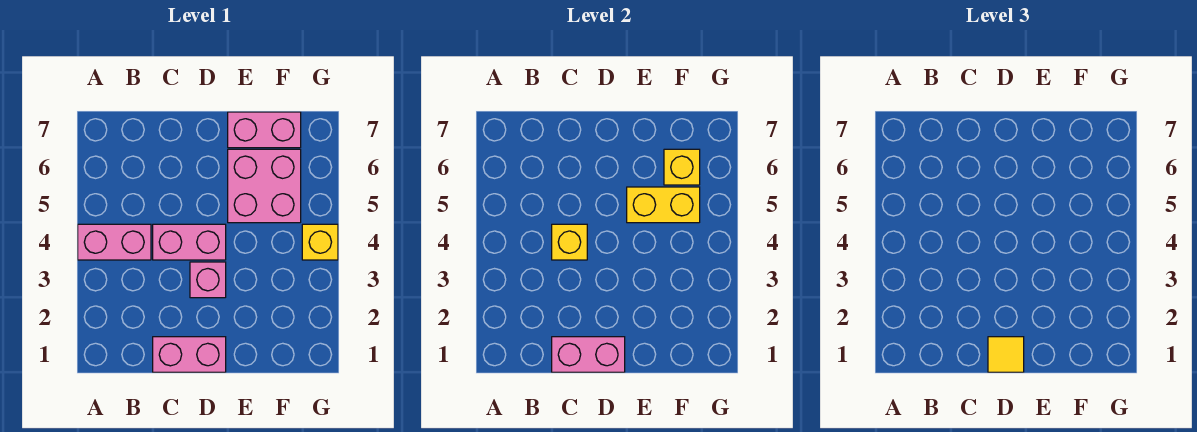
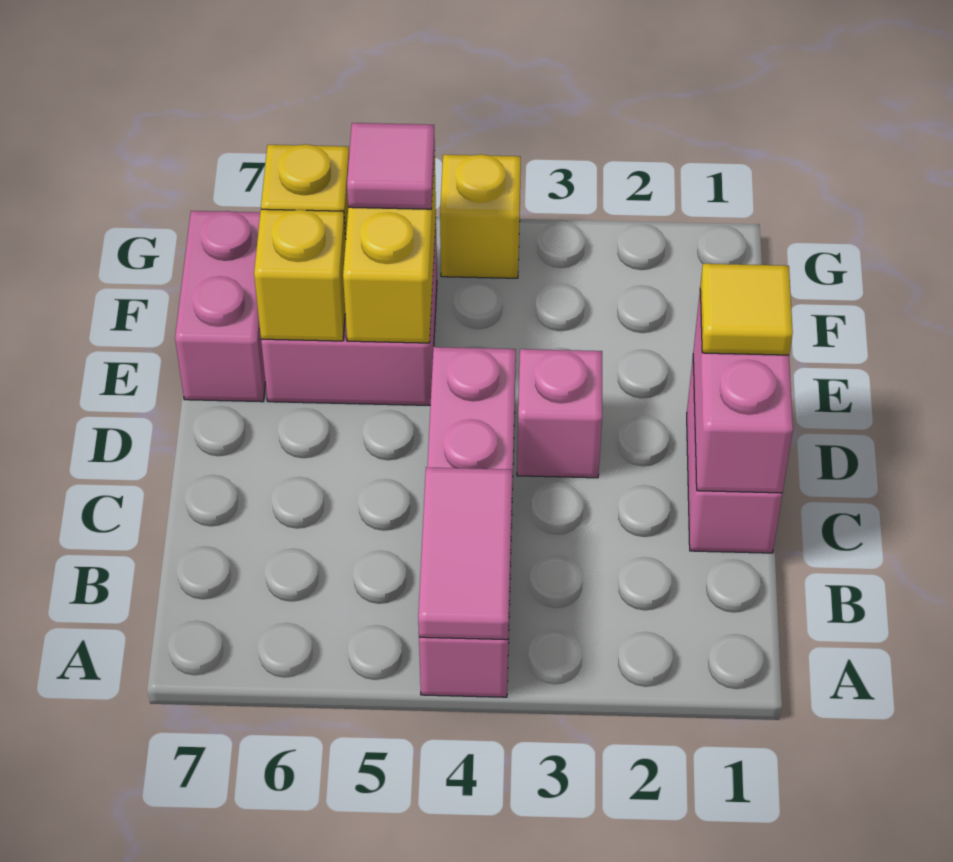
none -> pink 1x2 tile [418,467,512,640]
yellow 1x1 brick [552,224,587,260] -> yellow 1x1 brick moved to [254,209,346,341]
none -> pink 1x1 tile [347,123,435,209]

